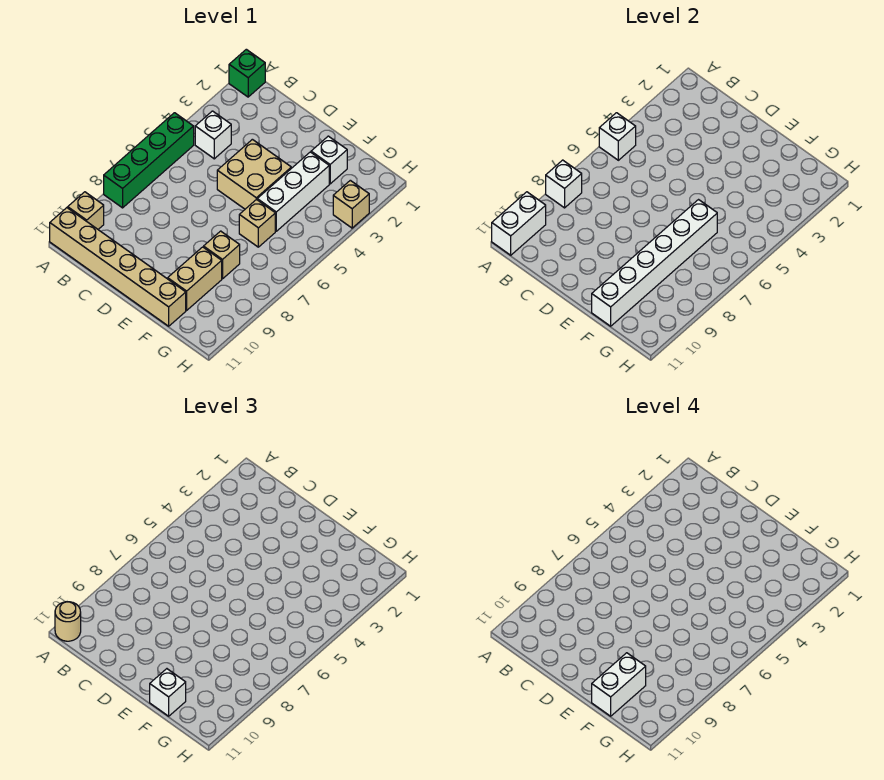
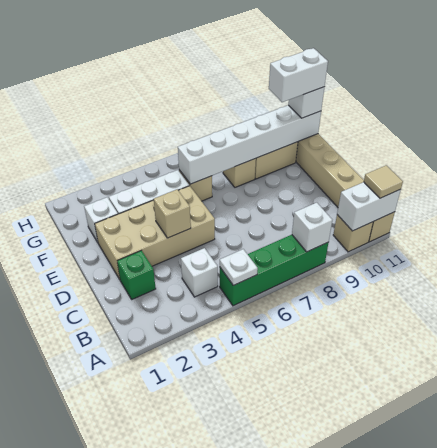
green 1x1 brick [229,49,265,97] -> green 1x1 brick moved to [117,251,156,299]
white 1x1 brick [599,113,636,160] -> white 1x1 plate [220,249,258,285]
tan 1x1 round brick [55,602,81,641] -> tan 1x1 tile [364,165,403,198]
tan 2x2 brick [217,139,291,209] -> tan 2x4 brick [95,186,215,279]
tan 1x1 brick [333,180,369,228] -> tan 1x1 brick moved to [154,189,191,238]

